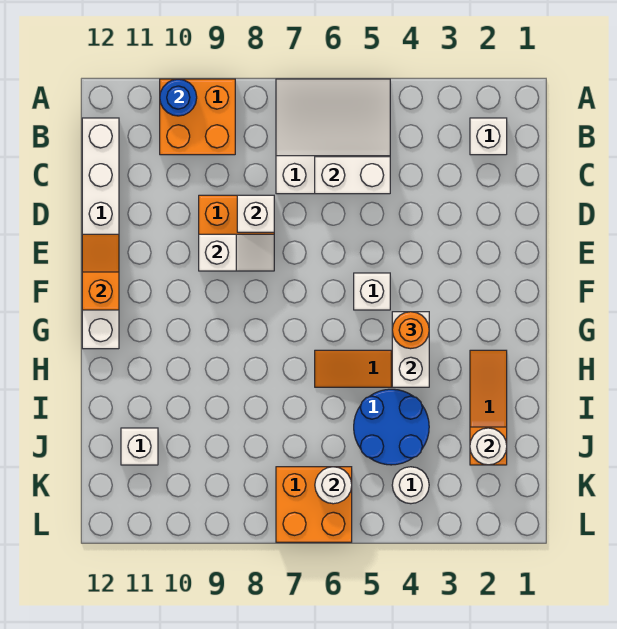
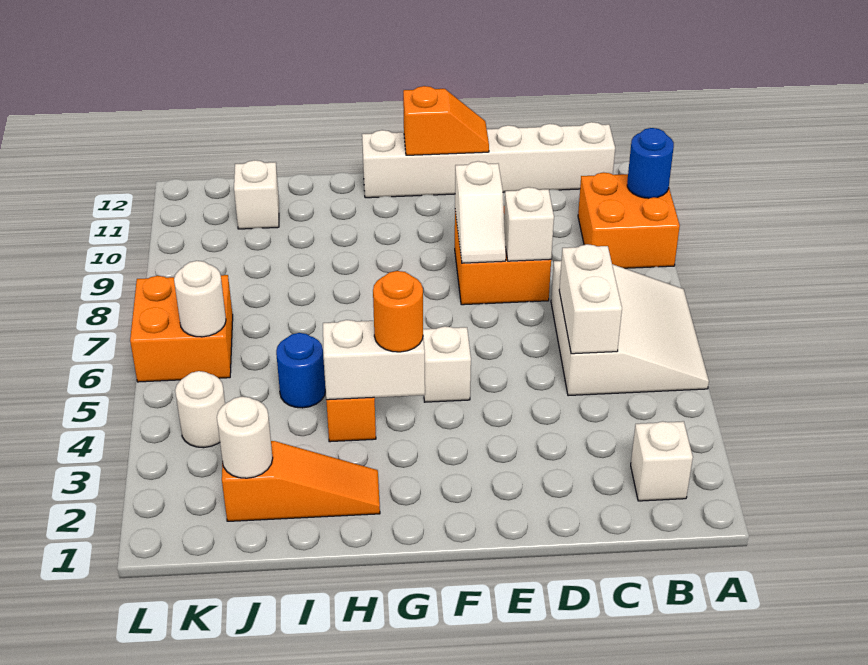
blue 2x2 round brick [354,389,429,465] -> blue 1x1 round brick [276,333,325,408]

